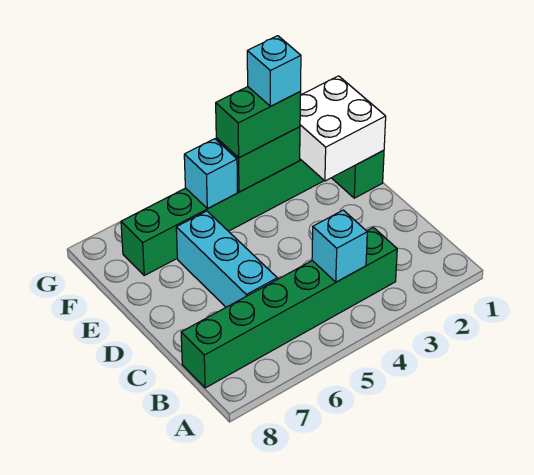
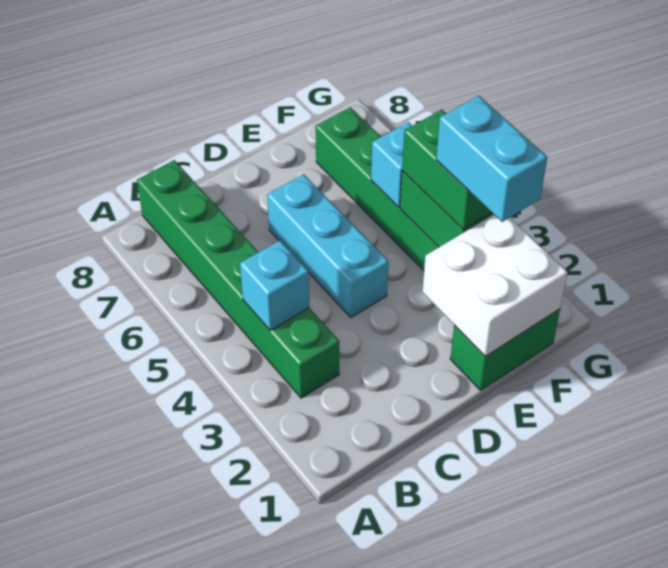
cyan 1x3 brick [176,211,277,307] -> cyan 1x3 brick turned to [267,174,389,317]
cyan 1x1 brick [247,36,301,106] -> cyan 1x2 brick [436,96,547,222]

